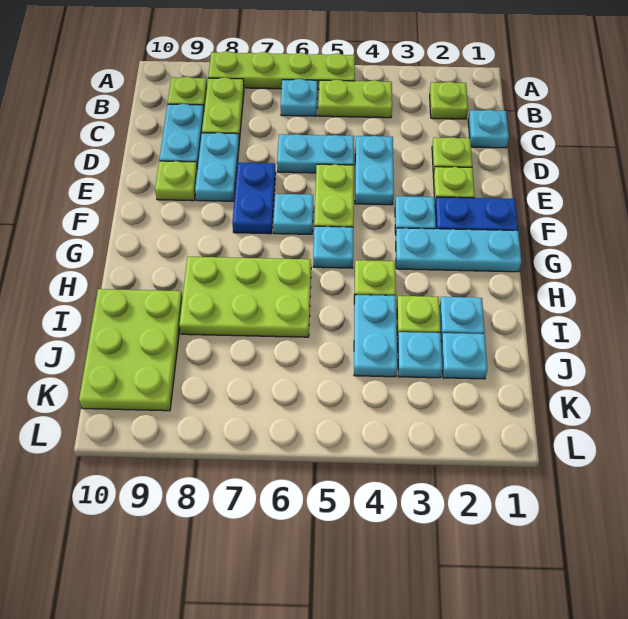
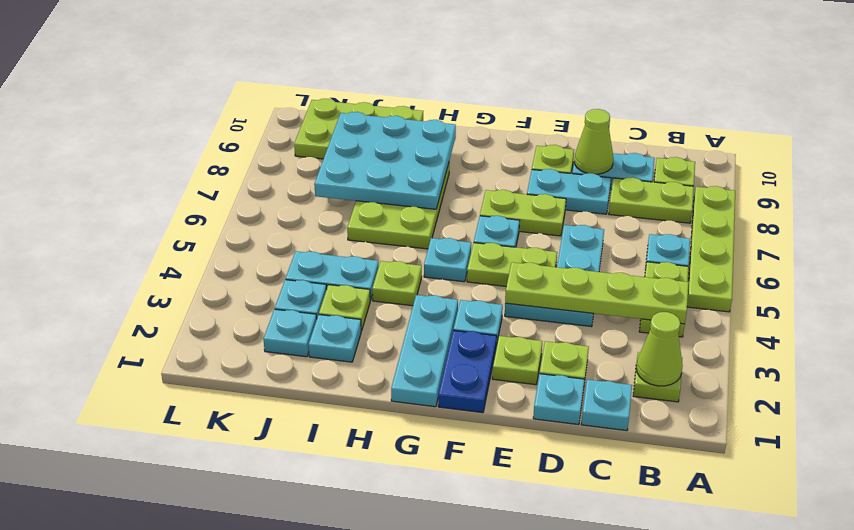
none -> lime 1x1 cone [636,312,683,386]
none -> lime 1x4 plate [505,262,689,324]
none -> cyan 1x1 plate [533,374,585,425]
none -> lime 1x1 cone [574,109,613,174]
blue 1x2 plate [232,163,276,234] -> lime 1x2 plate [480,190,566,236]
none -> cyan 3x3 plate [314,112,456,209]

